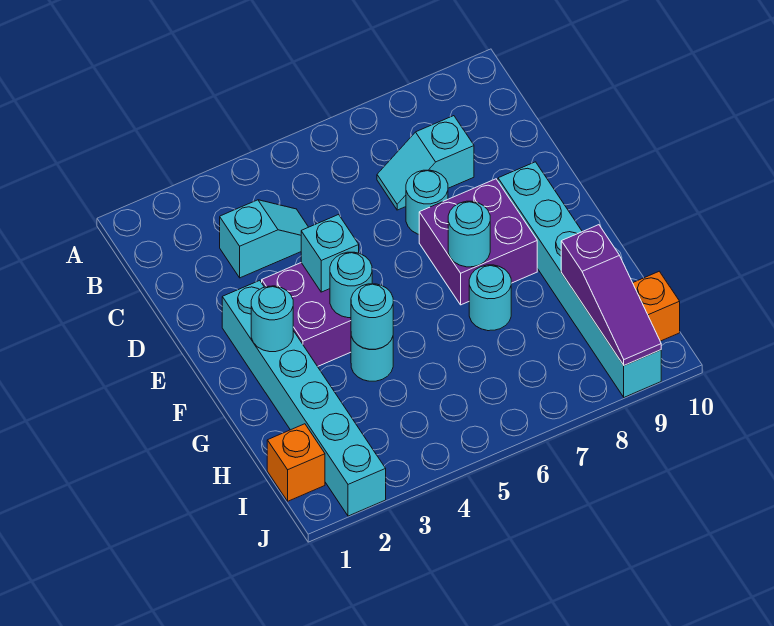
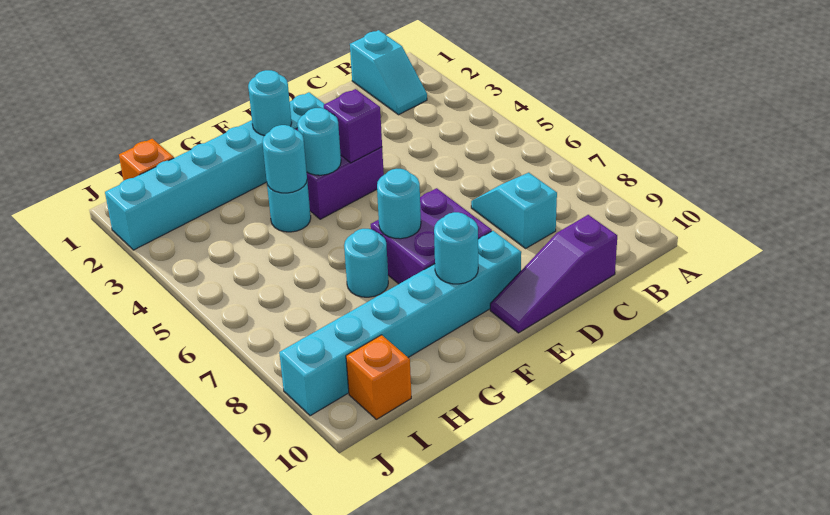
cyan 1x2 slope [220,200,308,278] -> cyan 1x2 slope moved to [350,30,427,115]
cyan 1x1 round brick [406,170,448,234] -> cyan 1x1 round brick moved to [434,212,478,284]
cyan 1x1 brick [301,215,359,292] -> purple 1x1 brick [324,89,382,163]
purple 1x3 slope [561,225,661,365] -> purple 1x3 slope moved to [490,215,617,333]

